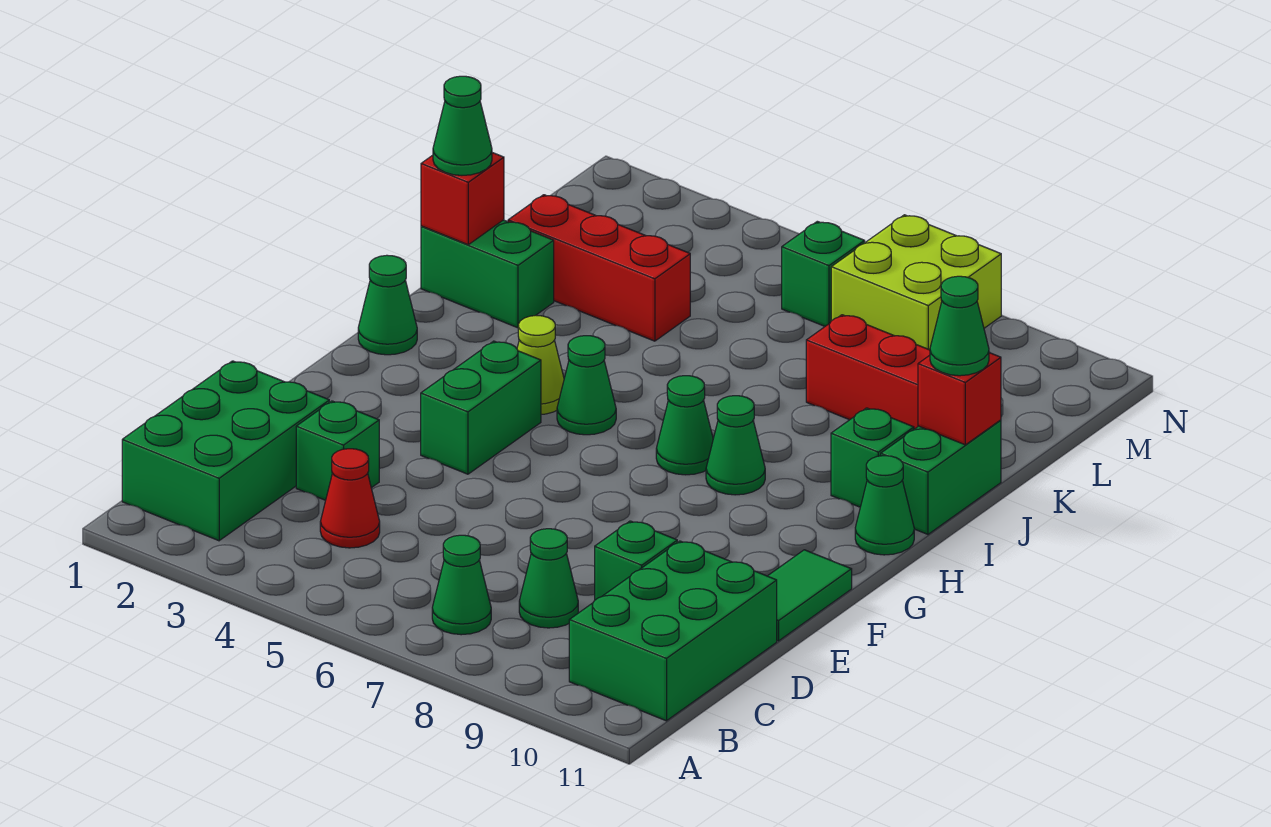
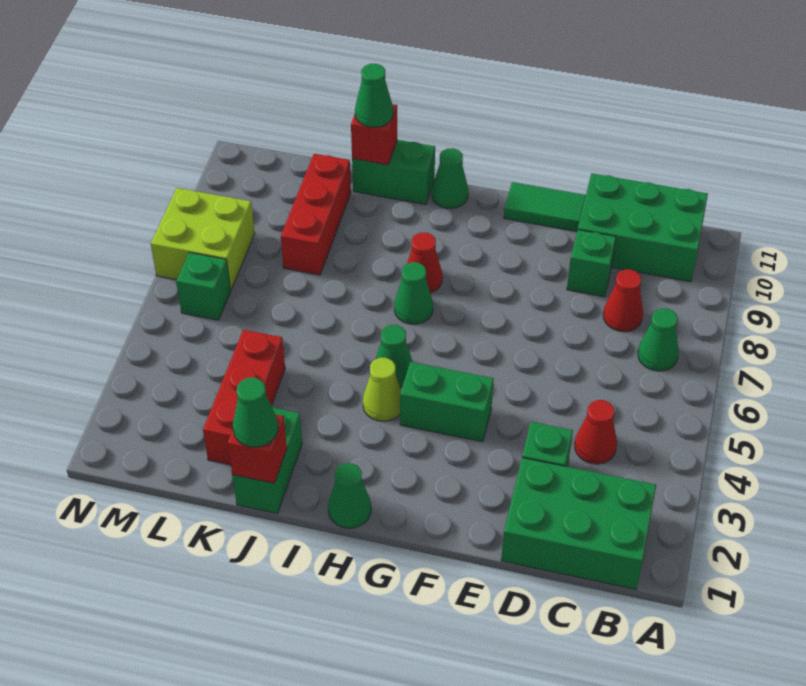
green 1x1 cone [519,529,578,628] -> red 1x1 cone [603,270,643,332]
green 1x1 cone [706,396,765,495] -> red 1x1 cone [407,233,442,293]
green 1x1 brick [831,408,914,507] -> none

